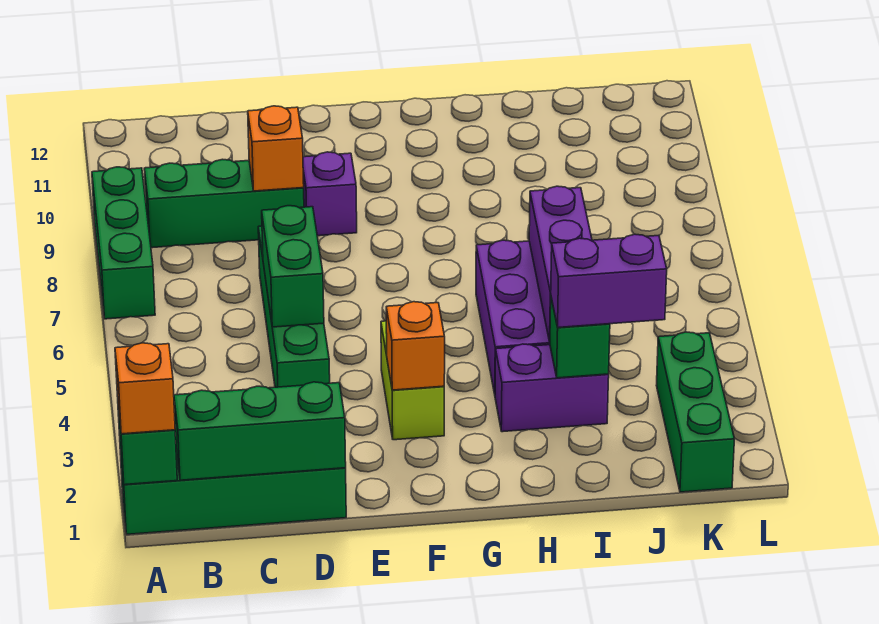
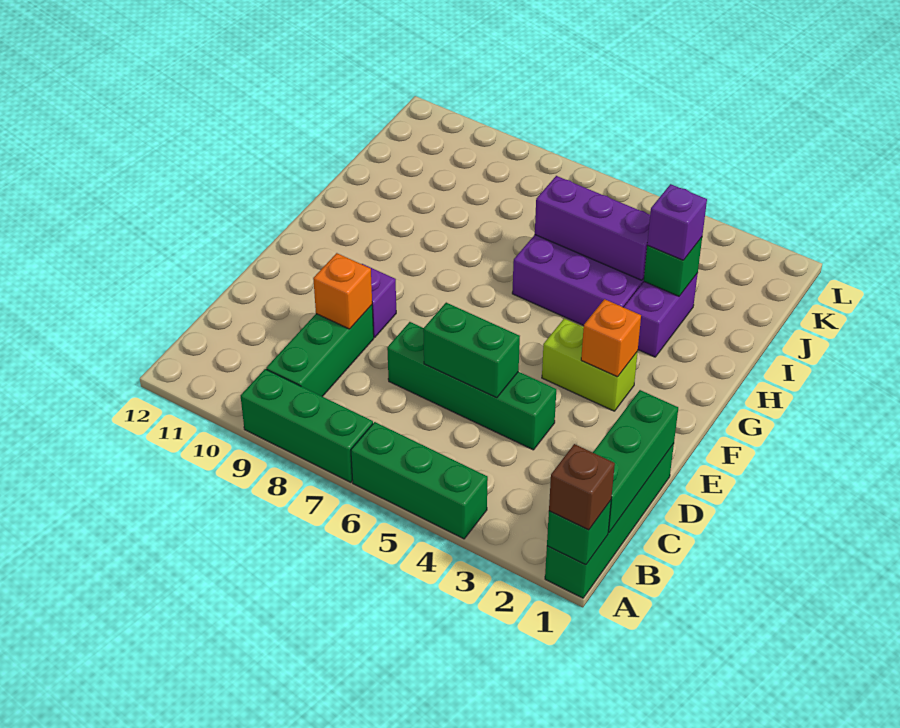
orange 1x1 brick [115,343,175,434] -> brown 1x1 brick [549,444,615,530]
purple 1x2 brick [550,234,667,328] -> purple 1x1 brick [647,184,707,260]
green 1x3 brick [656,332,734,492] -> green 1x3 brick moved to [351,422,488,539]

